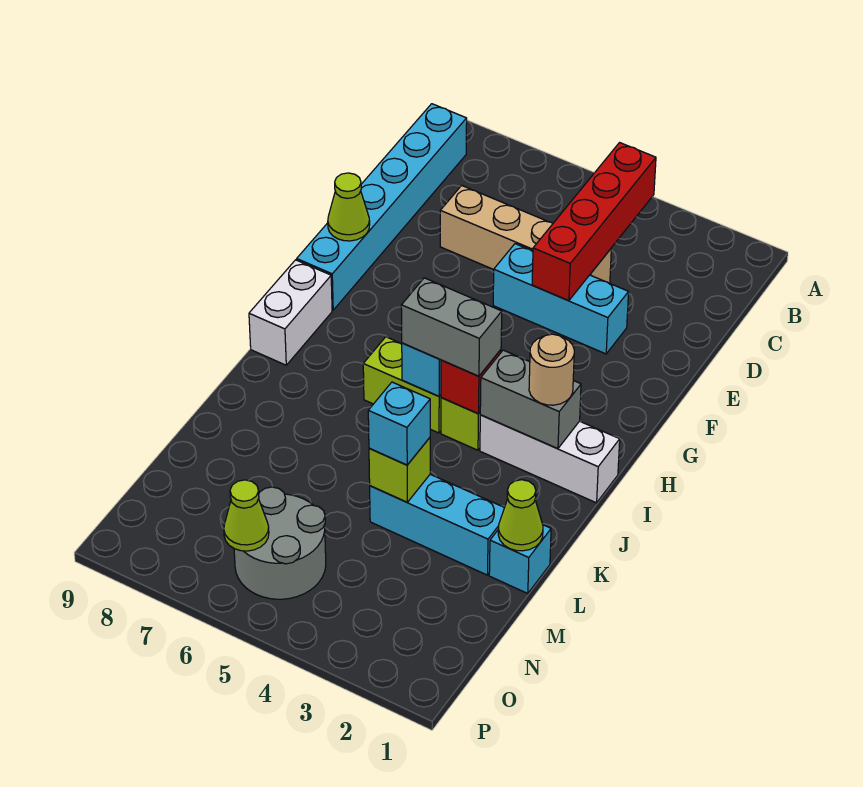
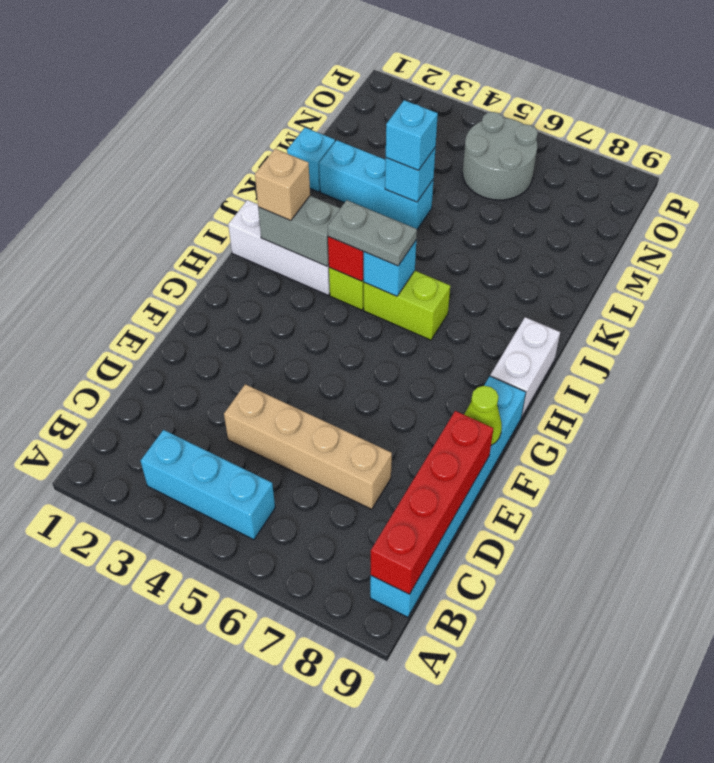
red 1x4 brick [532,143,656,301] -> red 1x4 brick moved to [371,411,493,594]
cyan 1x3 brick [493,244,629,354] -> cyan 1x3 brick moved to [140,430,275,540]
tan 1x1 round brick [529,334,574,405] -> tan 1x1 brick [255,149,310,221]
grey 1x2 brick [401,278,502,376] -> grey 1x2 plate [328,200,417,266]
lime 1x1 cone [498,480,543,551] -> none
lime 1x1 brick [369,438,430,502] -> cyan 1x1 brick [385,147,436,202]
lime 1x1 cone [224,480,269,551] -> none

